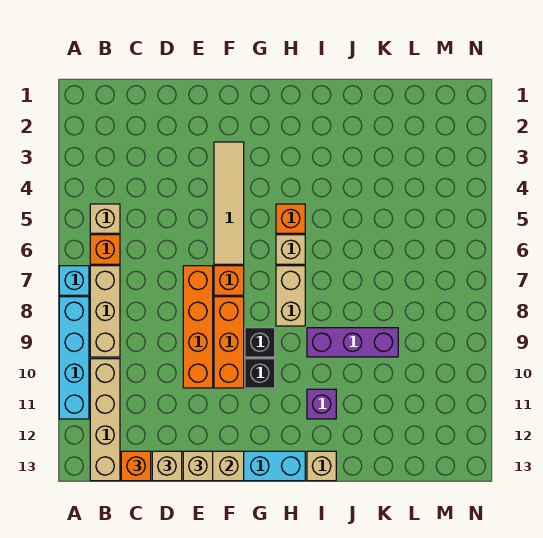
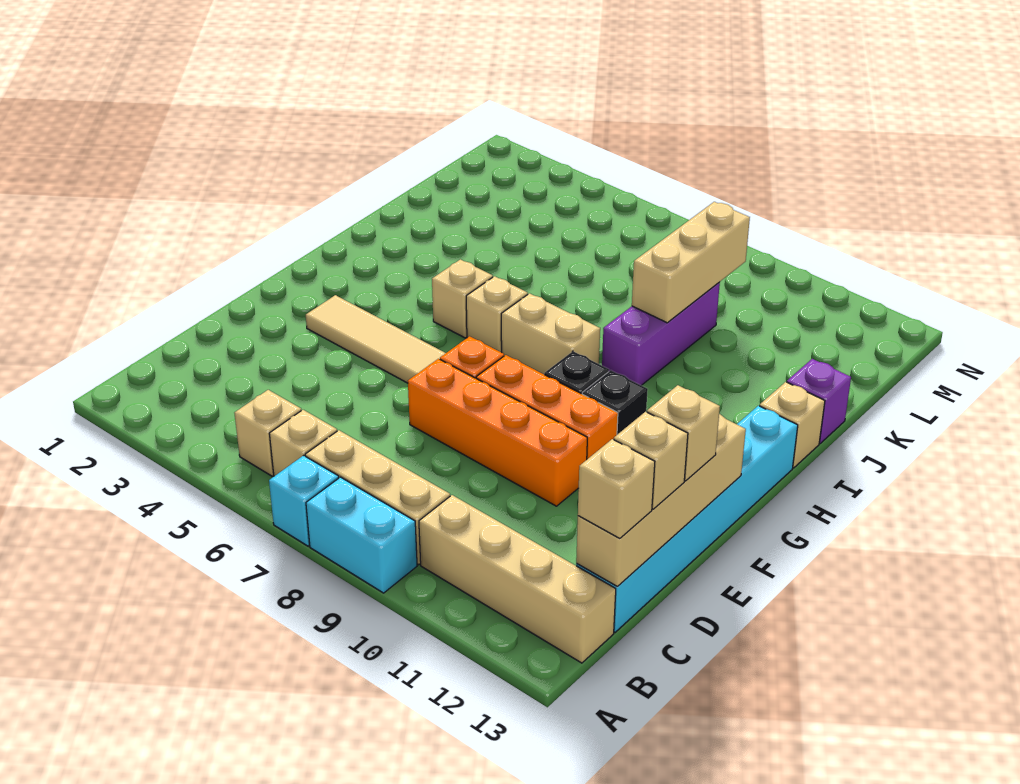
cyan 1x4 brick [59,297,89,419] -> cyan 1x2 brick [306,477,417,593]
orange 1x1 brick [90,235,120,264] -> tan 1x1 brick [269,410,337,476]
orange 1x1 brick [121,451,151,481] -> tan 1x1 brick [578,439,655,539]
orange 1x1 brick [276,204,305,233] -> tan 1x1 brick [432,259,493,338]
purple 1x1 brick [307,389,336,419] -> purple 1x1 brick moved to [787,359,851,443]
none -> tan 1x3 brick [632,202,750,323]

